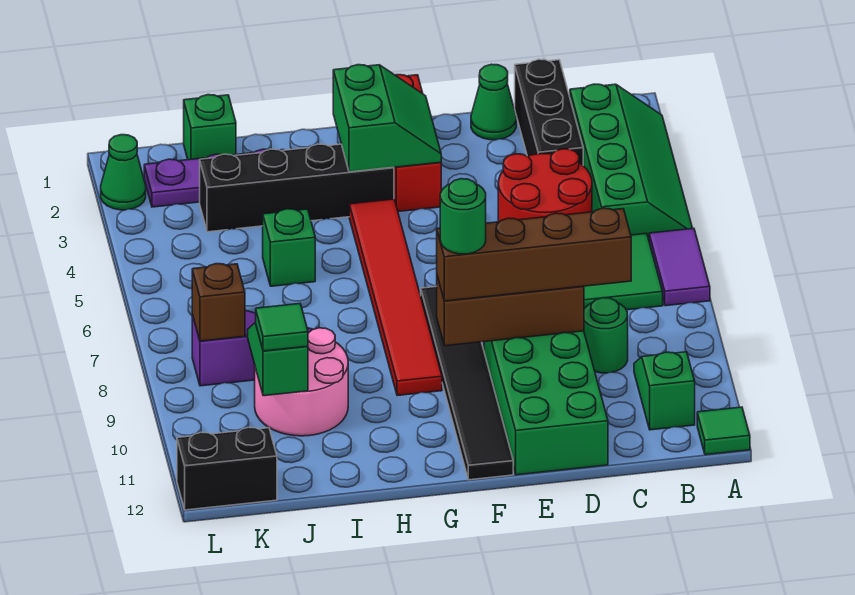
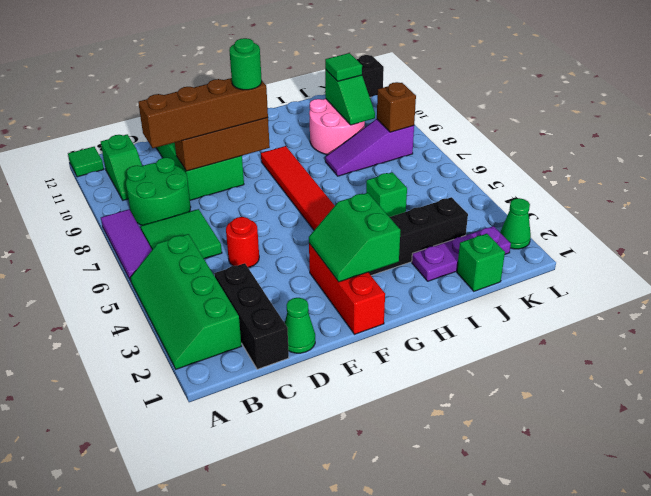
purple 1x2 tile [649,228,710,306] -> purple 1x3 tile [101,209,152,281]
red 2x2 round brick [498,149,592,222] -> red 1x1 round brick [226,217,259,268]
green 1x1 round brick [584,298,628,373] -> green 2x2 round brick [126,157,191,226]
black 1x6 tile [421,286,513,480] -> none

